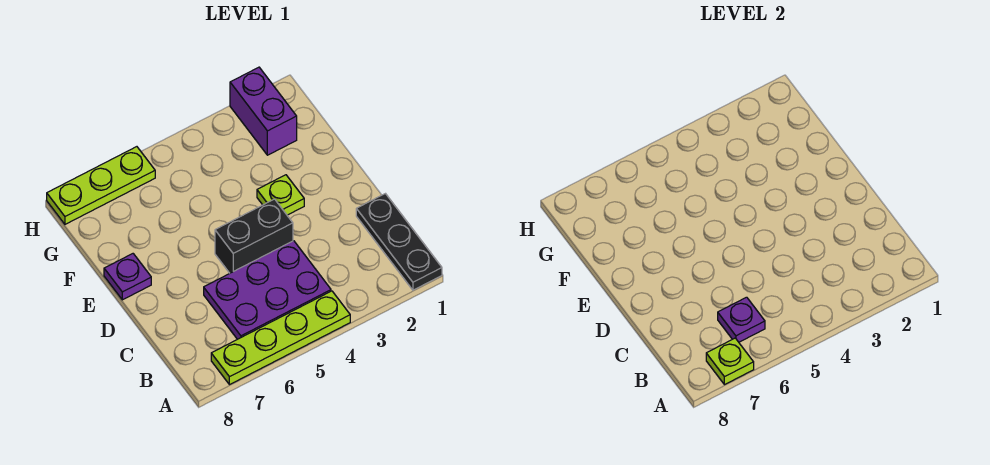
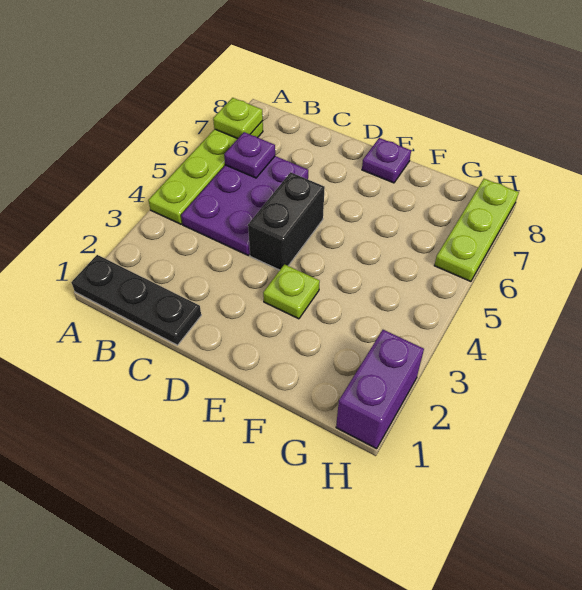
purple 1x2 brick [230,67,297,155] -> purple 1x2 brick turned to [336,330,424,449]

